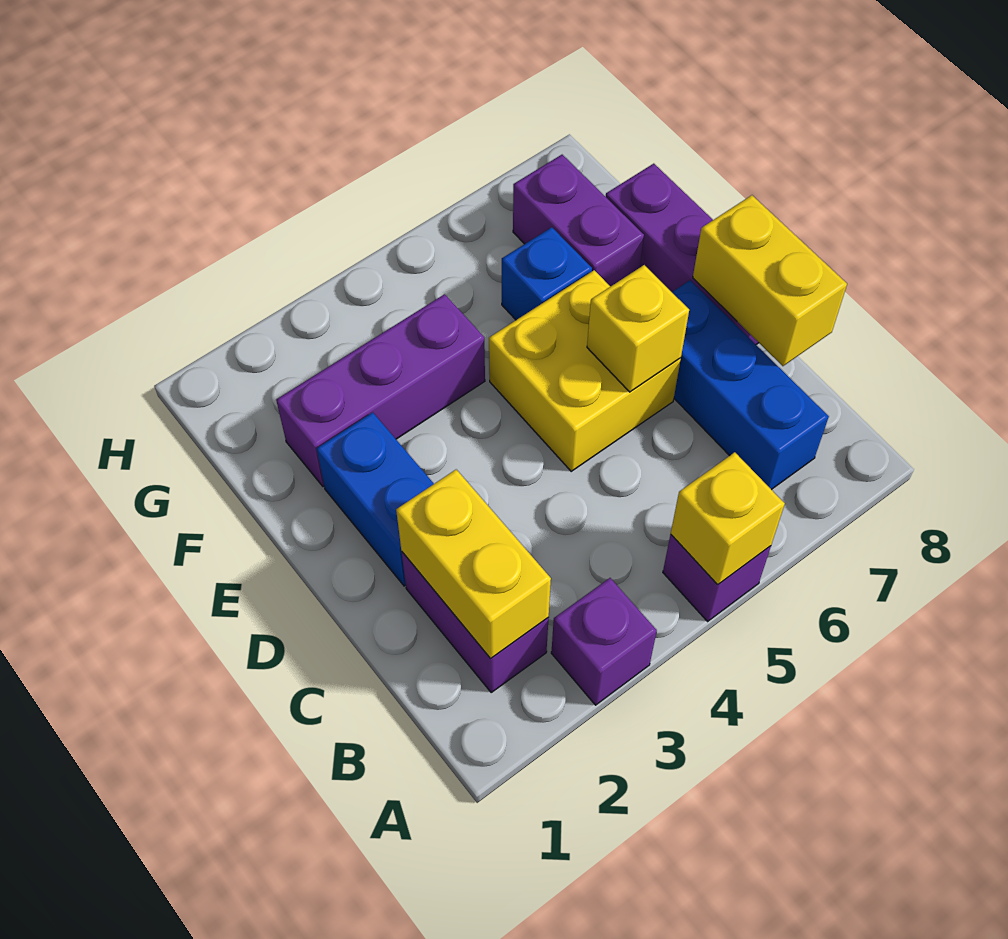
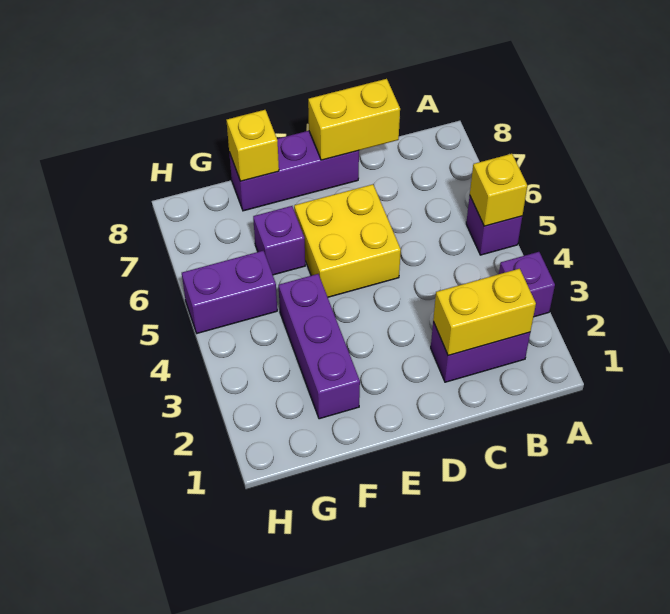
blue 1x3 brick [672,280,829,490] -> none
blue 1x2 brick [317,412,434,586] -> none
yellow 1x1 brick [587,265,689,392] -> yellow 1x1 brick moved to [226,110,279,181]
blue 1x1 brick [502,227,592,320] -> purple 1x1 brick [253,206,305,275]
purple 1x2 brick [513,155,644,287] -> purple 1x2 brick moved to [182,251,277,333]

